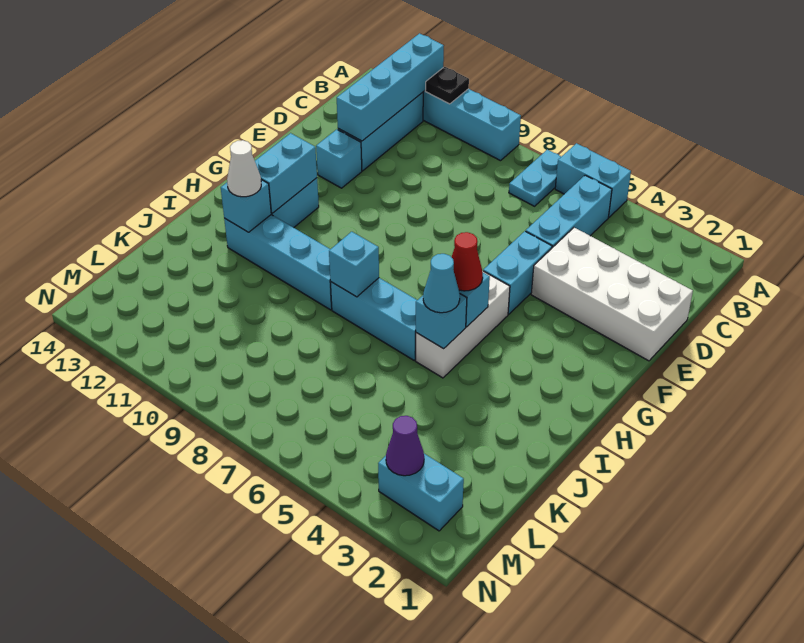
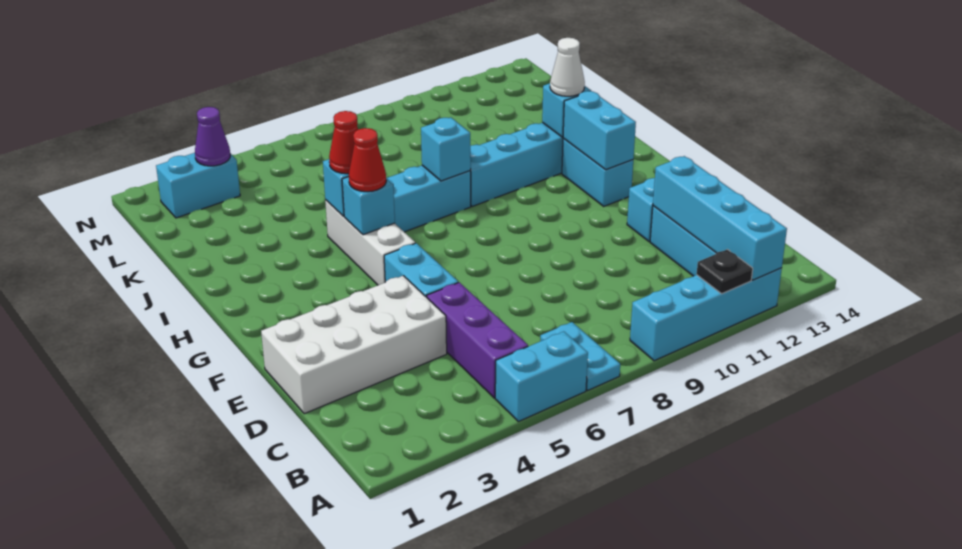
cyan 1x3 brick [526,175,612,248] -> purple 1x3 brick [427,282,528,398]
cyan 1x1 cone [423,254,460,313] -> red 1x1 cone [329,111,358,174]

